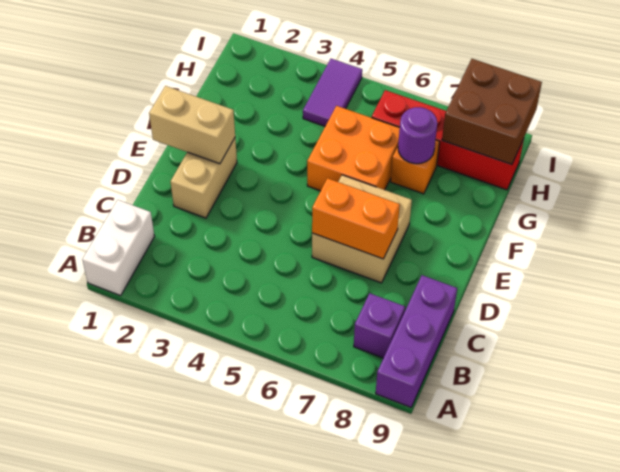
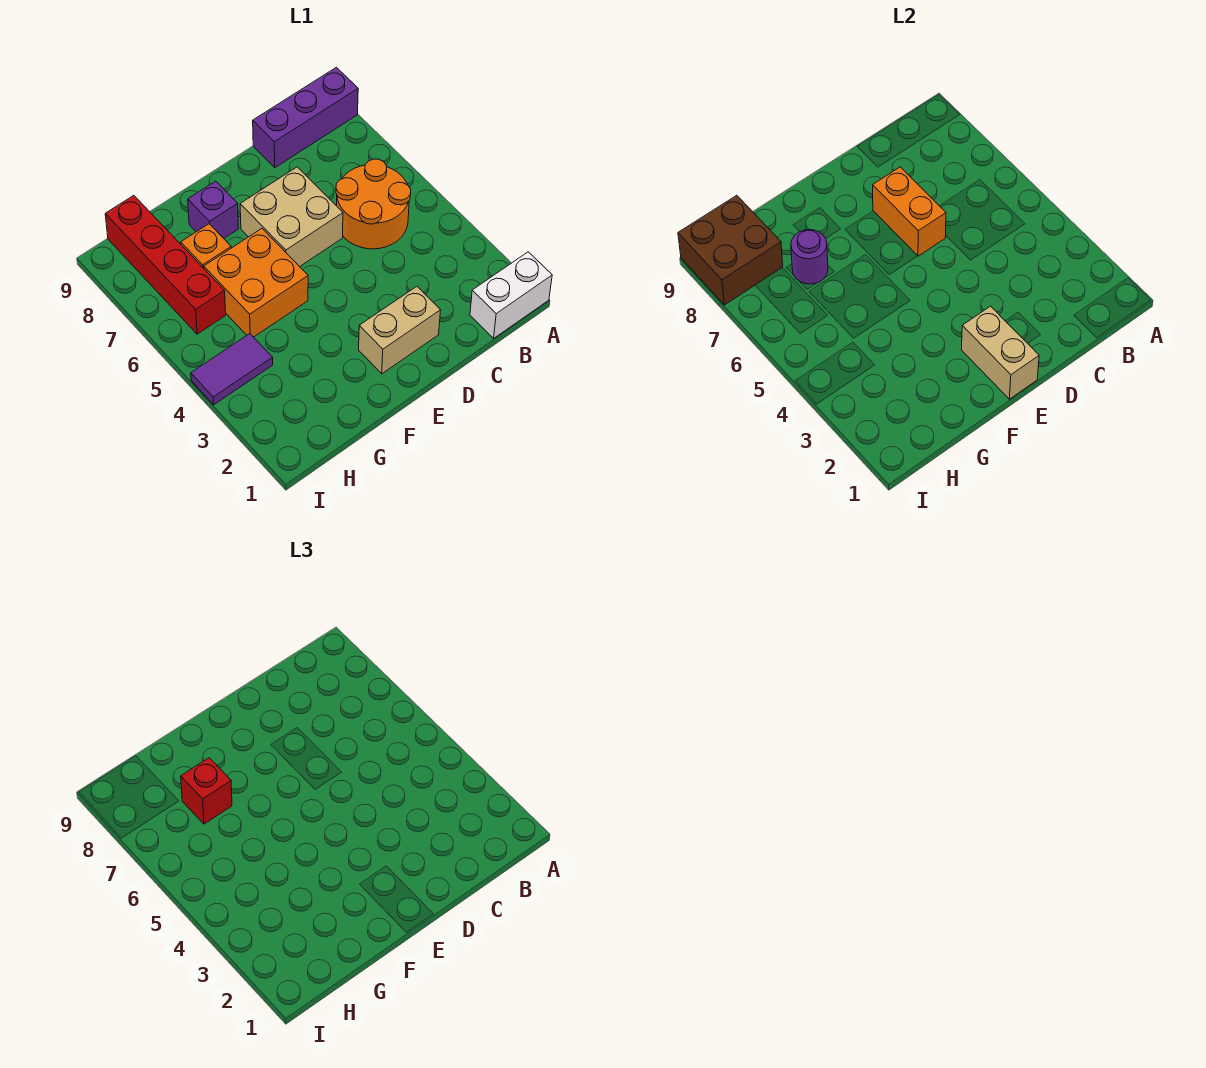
none -> orange 2x2 round brick [336,159,411,249]
purple 1x1 brick [354,293,405,358] -> purple 1x1 brick moved to [188,181,239,238]
none -> red 1x1 brick [181,758,232,824]

